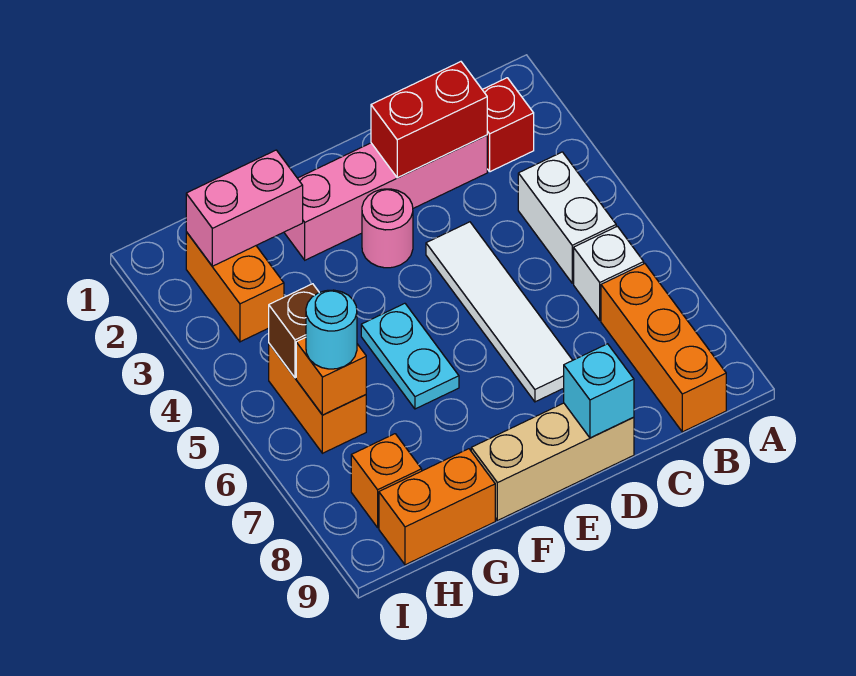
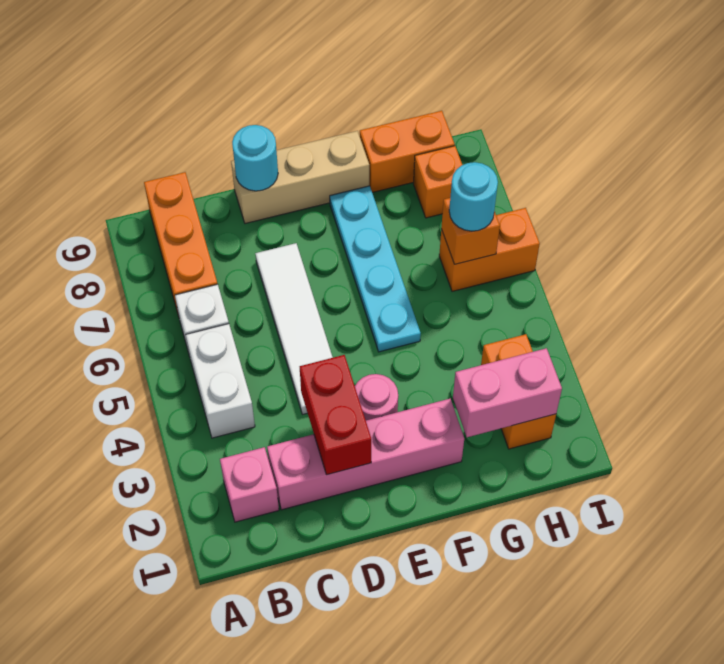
red 1x1 brick [482,78,534,172] -> pink 1x1 brick [220,447,279,522]
red 1x2 brick [371,62,487,178] -> red 1x2 brick turned to [300,355,371,475]
cyan 1x1 brick [564,344,634,438] -> cyan 1x1 round brick [232,125,278,191]
cyan 1x2 plate [361,303,459,409] -> cyan 1x4 plate [330,186,421,352]
orange 1x2 brick [269,344,366,453] -> orange 1x2 brick turned to [439,208,540,291]
brown 1x1 brick [269,284,319,378] -> none

